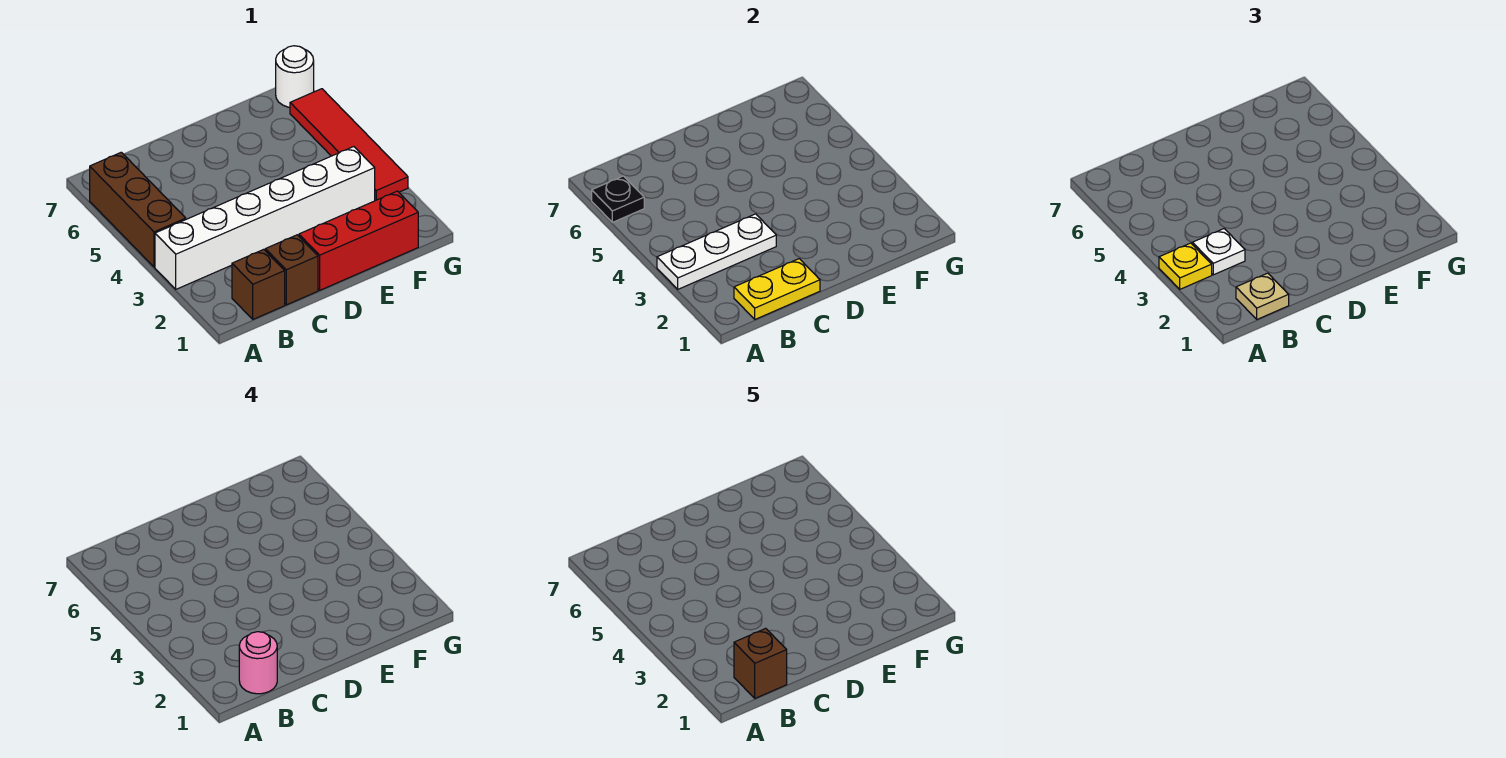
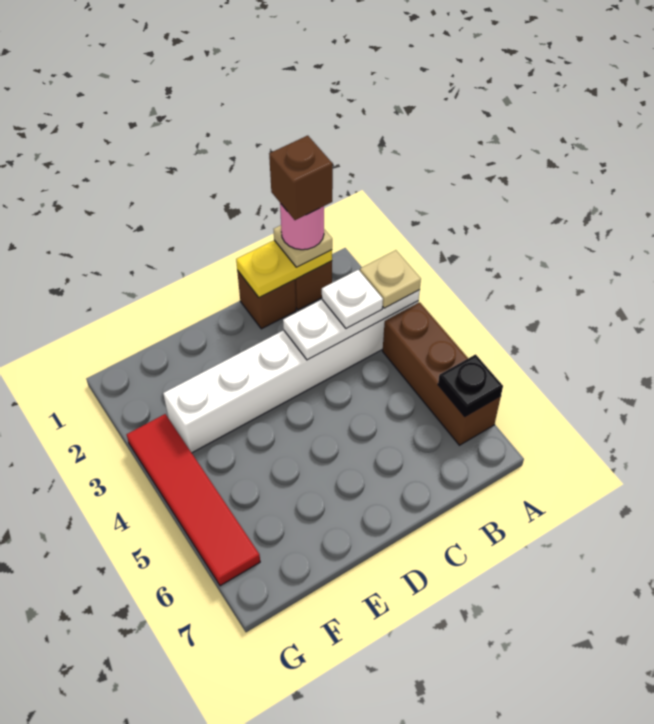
yellow 1x1 plate [1159,243,1212,289] -> tan 1x1 plate [360,250,421,308]
red 1x3 brick [299,191,418,290] -> none
white 1x1 round brick [276,46,314,107] -> none

